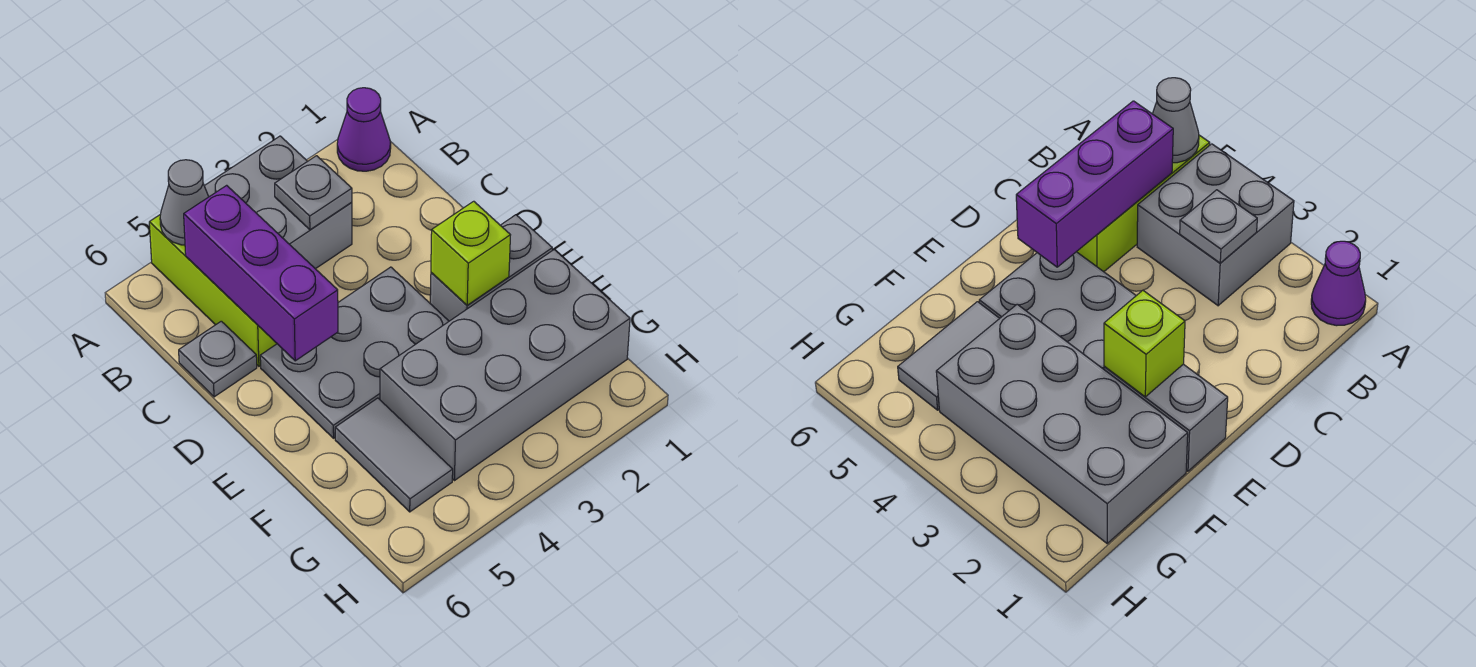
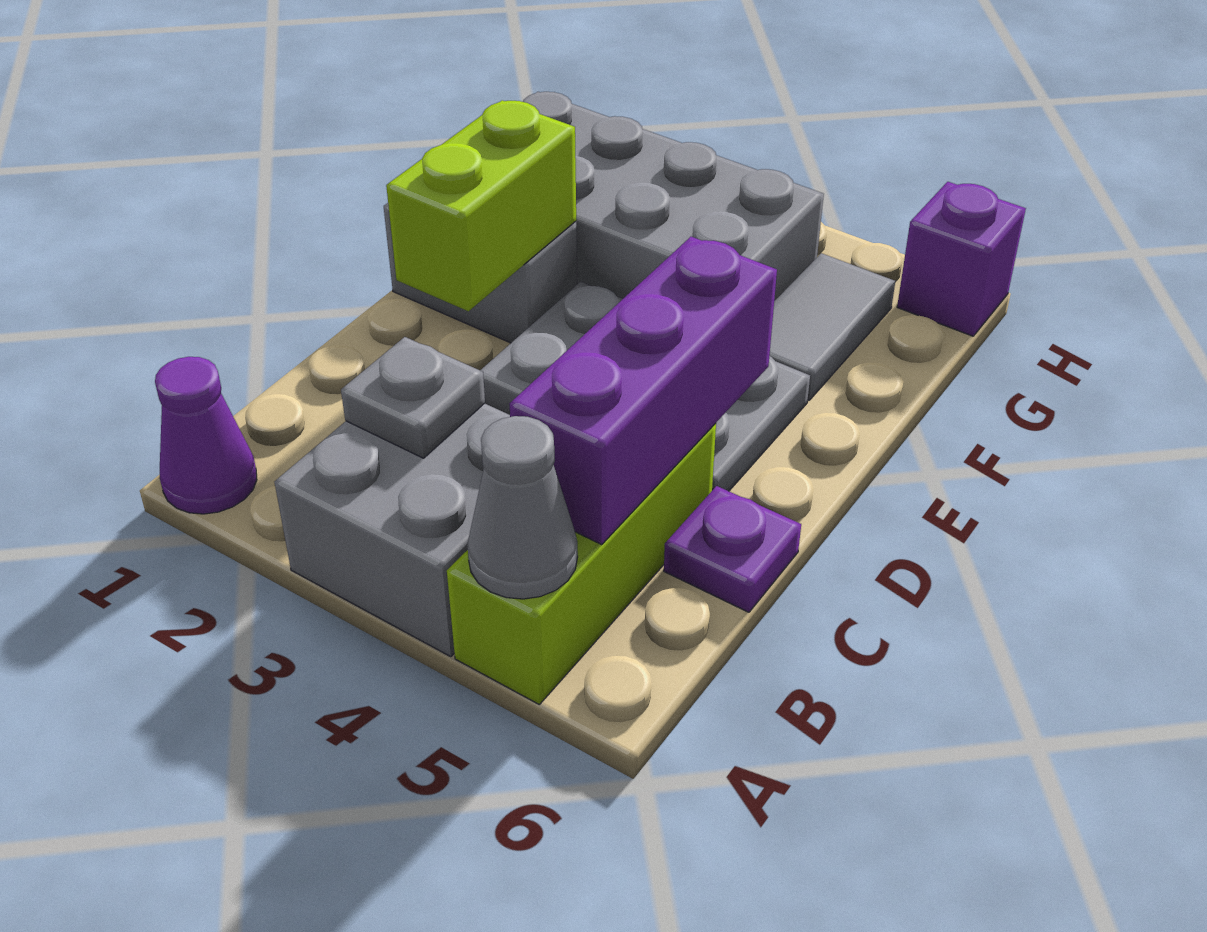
grey 1x1 plate [179,321,257,397] -> purple 1x1 plate [664,486,801,612]
lime 1x1 brick [431,201,510,305] -> lime 1x2 brick [386,100,576,311]
none -> purple 1x1 brick [897,182,1026,336]

